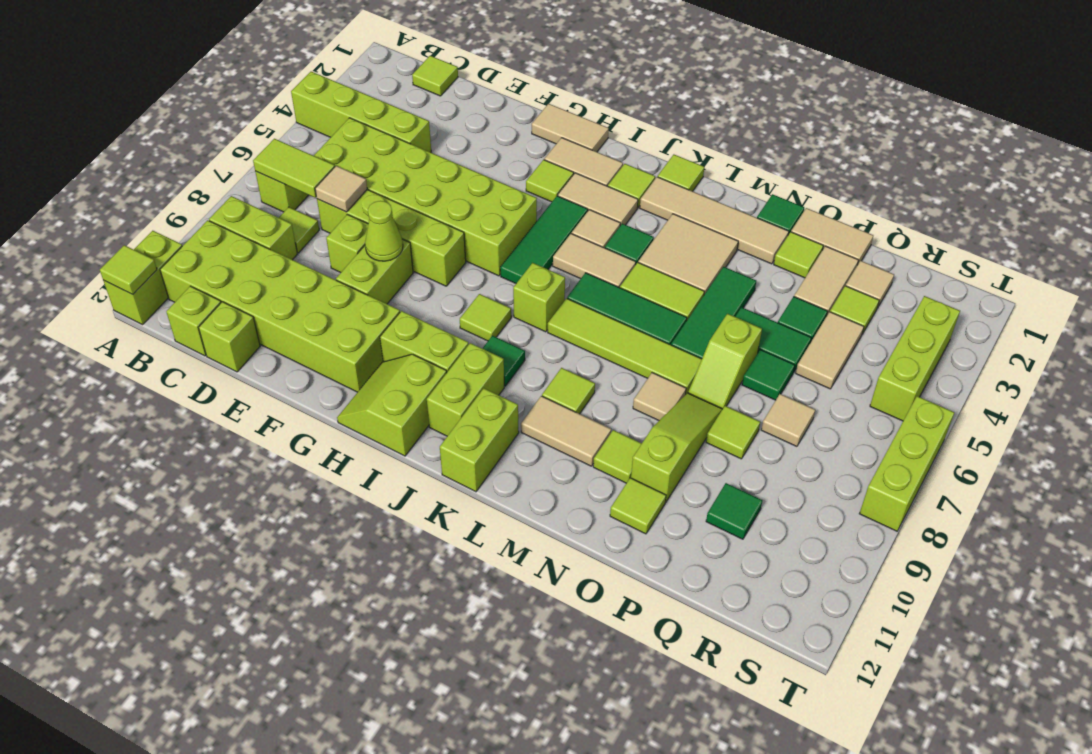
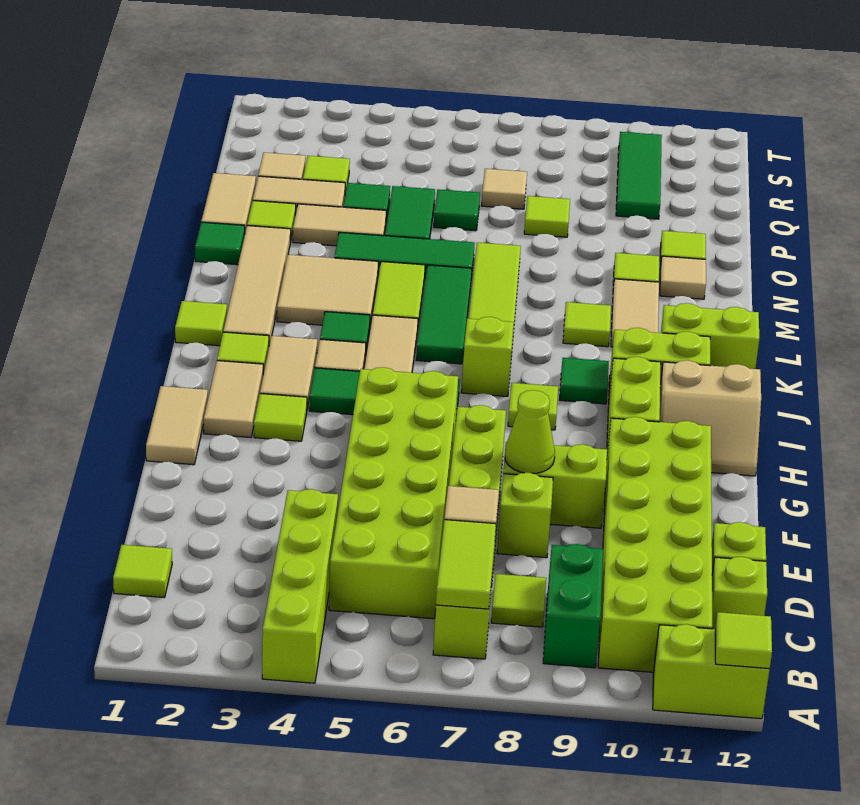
lime 1x2 brick [209,196,297,260] -> green 1x2 brick [543,544,603,668]
lime 2x2 slope [337,354,447,456] -> tan 2x2 slope [660,360,761,476]
tan 1x1 tile [633,373,686,420] -> tan 1x1 tile moved to [660,256,706,299]
lime 1x2 slope [688,314,762,409] -> none
lime 1x3 slope [631,393,722,502] -> none
tan 1x2 tile [796,312,864,389] -> tan 1x2 tile moved to [293,204,386,246]
green 1x1 tile [706,483,762,539] -> green 1x3 tile [616,132,662,219]
lime 1x3 brick [870,296,960,421] -> none
lime 1x3 brick [859,396,954,531] -> none

